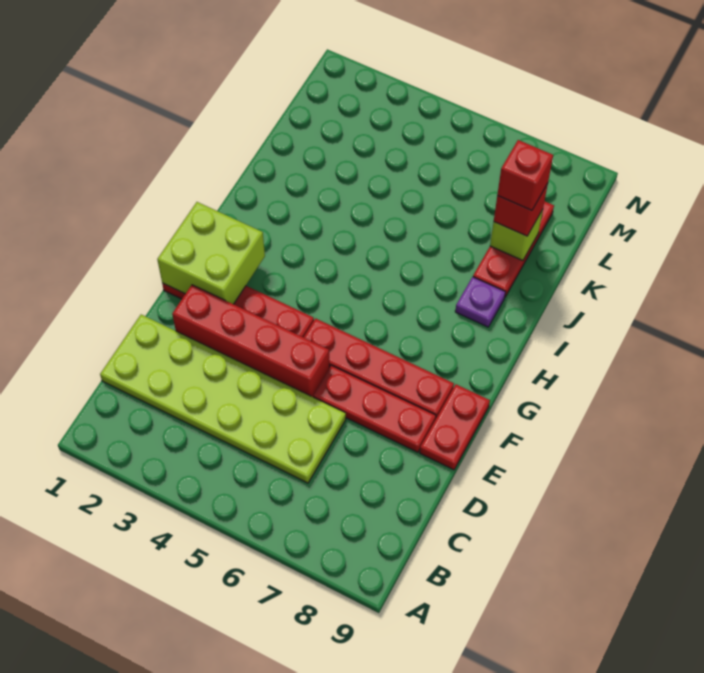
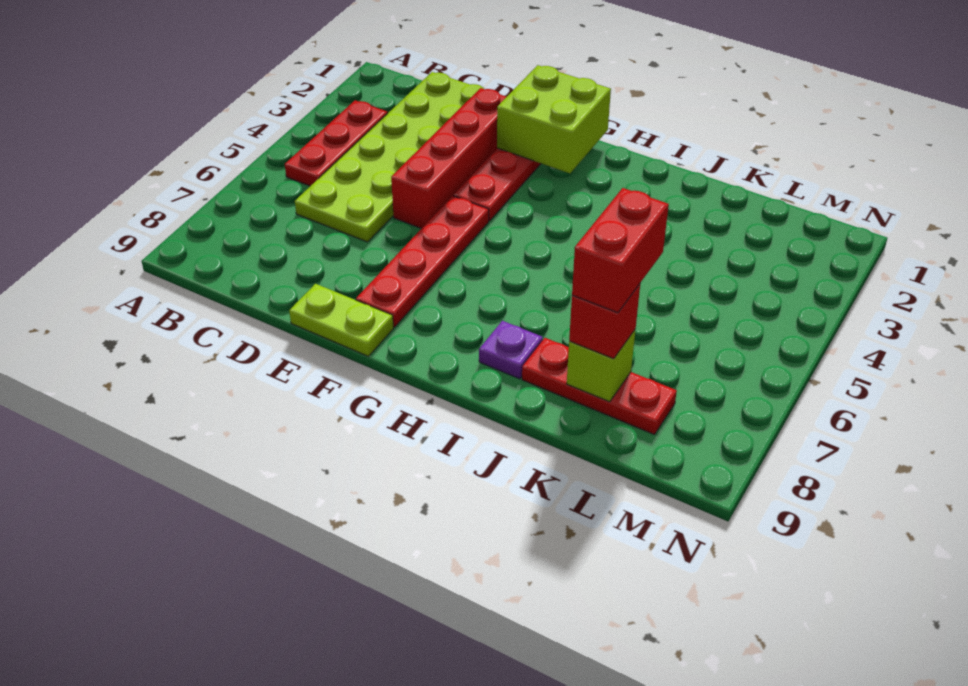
red 1x3 plate [313,365,436,452] -> red 1x3 plate moved to [285,100,388,186]
red 1x2 plate [420,384,490,470] -> lime 1x2 plate [289,284,394,356]
red 1x1 brick [497,140,553,210] -> red 1x2 brick [572,188,669,313]

